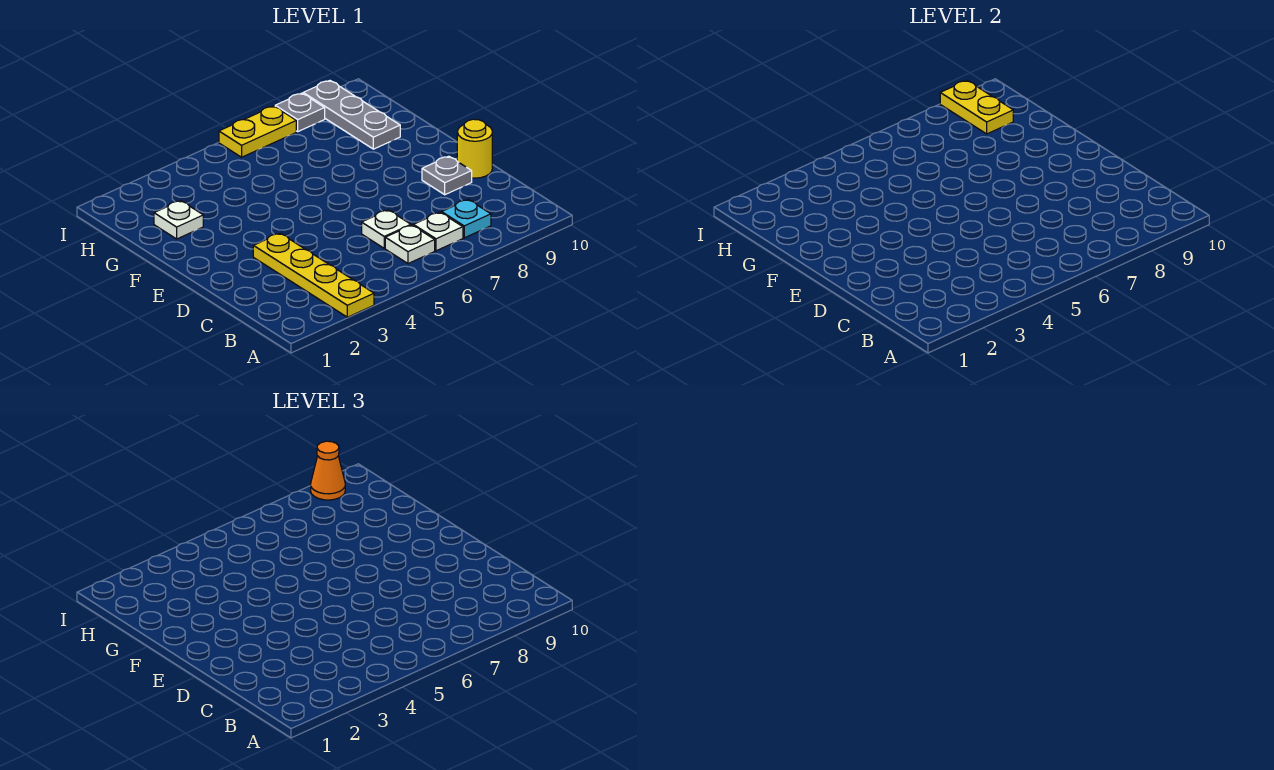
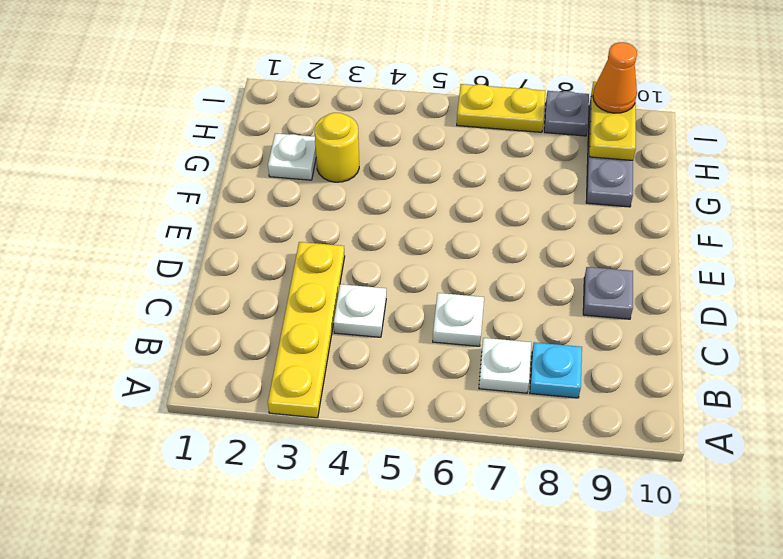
white 1x1 plate [385,225,435,264] -> white 1x1 plate moved to [334,284,386,337]
yellow 1x1 round brick [457,119,492,178] -> yellow 1x1 round brick moved to [315,113,359,182]

